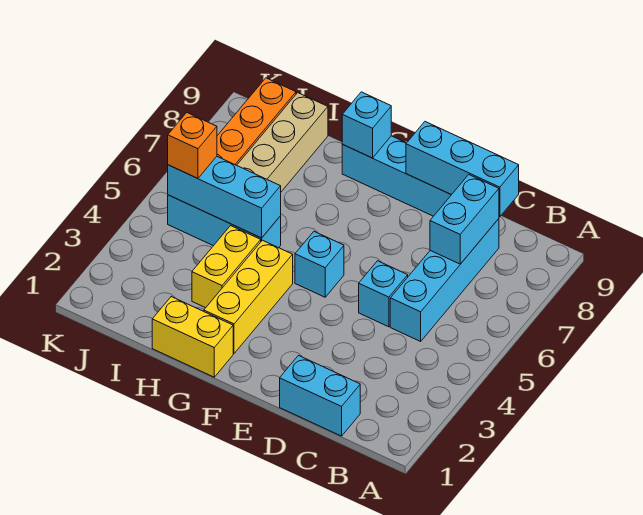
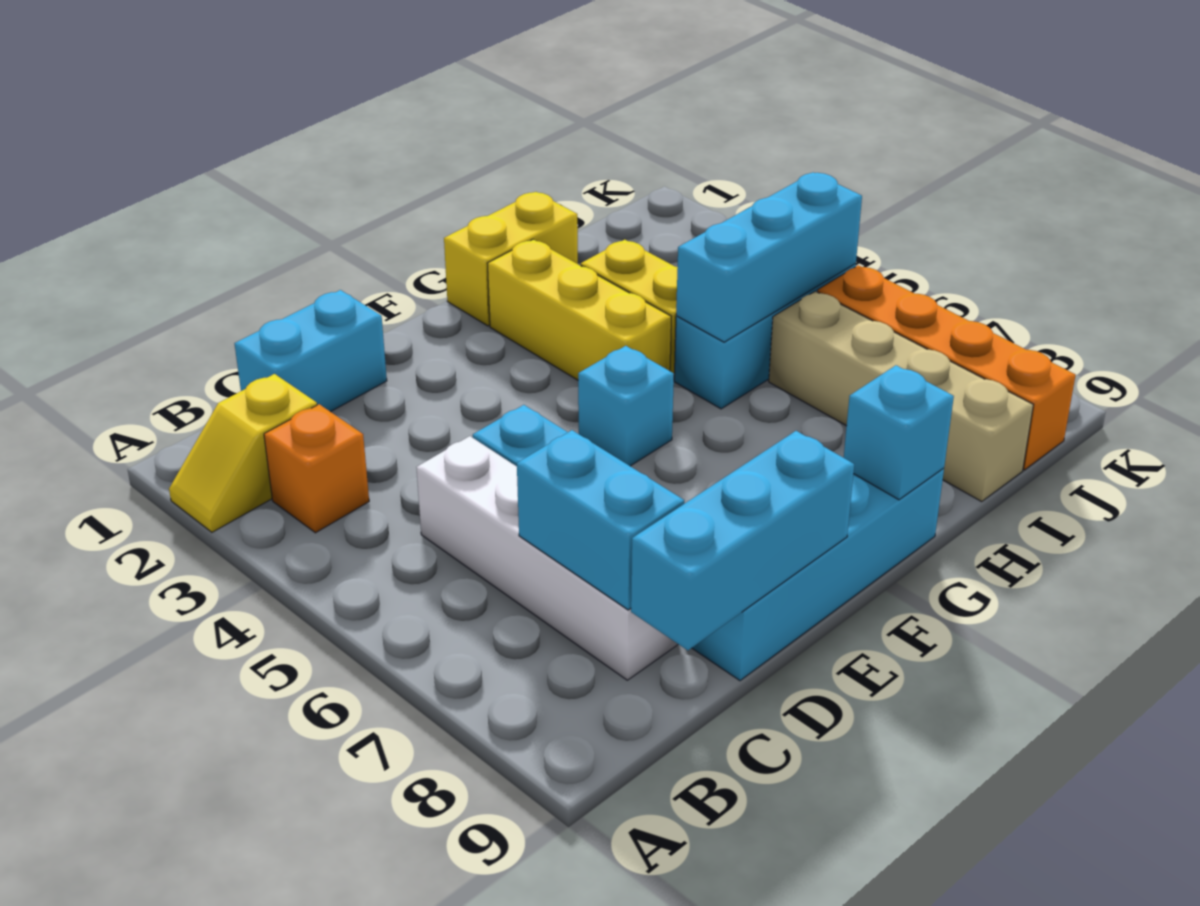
none -> yellow 1x2 slope [169,374,317,532]
cyan 1x4 brick [390,219,499,341] -> white 1x4 brick [416,436,678,680]
orange 1x1 brick [168,113,217,178] -> orange 1x1 brick moved to [264,404,369,533]

